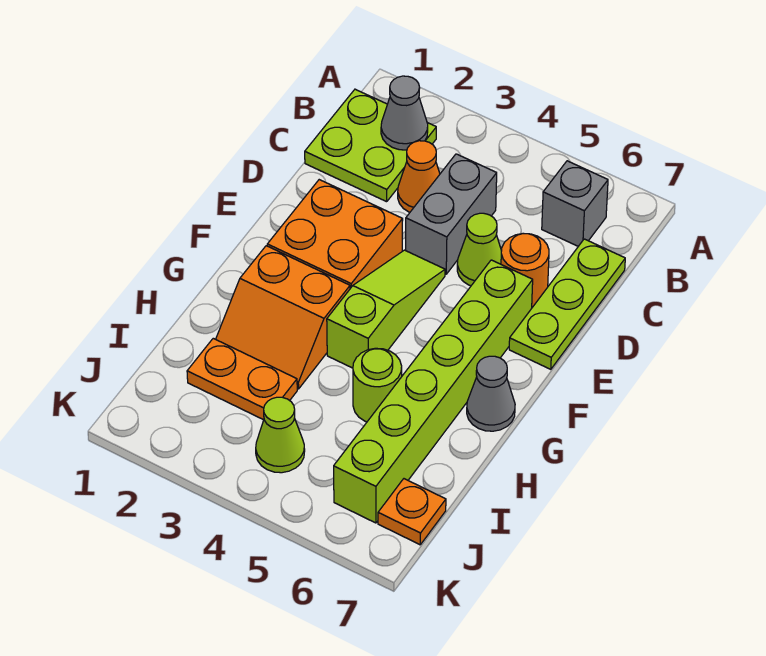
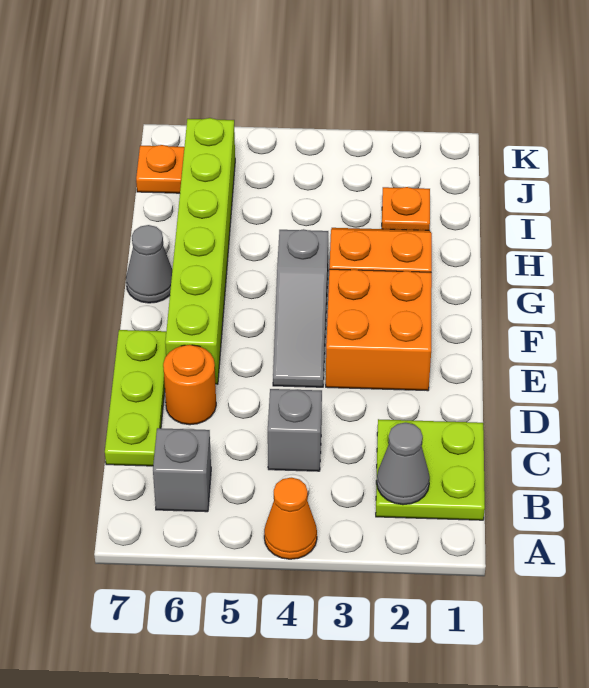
orange 1x1 cone [398,141,440,212] -> orange 1x1 cone moved to [264,478,317,559]
grey 1x2 brick [406,154,497,274] -> grey 1x1 brick [268,389,322,471]
lime 1x1 cone [457,213,501,286] -> none
lime 1x3 slope [327,250,445,368] -> grey 1x3 slope [273,229,328,387]
lime 1x1 round brick [353,348,402,422] -> none
orange 1x2 plate [187,338,297,420] -> orange 1x1 plate [382,187,430,230]
lime 1x1 cone [256,397,305,473] -> none

